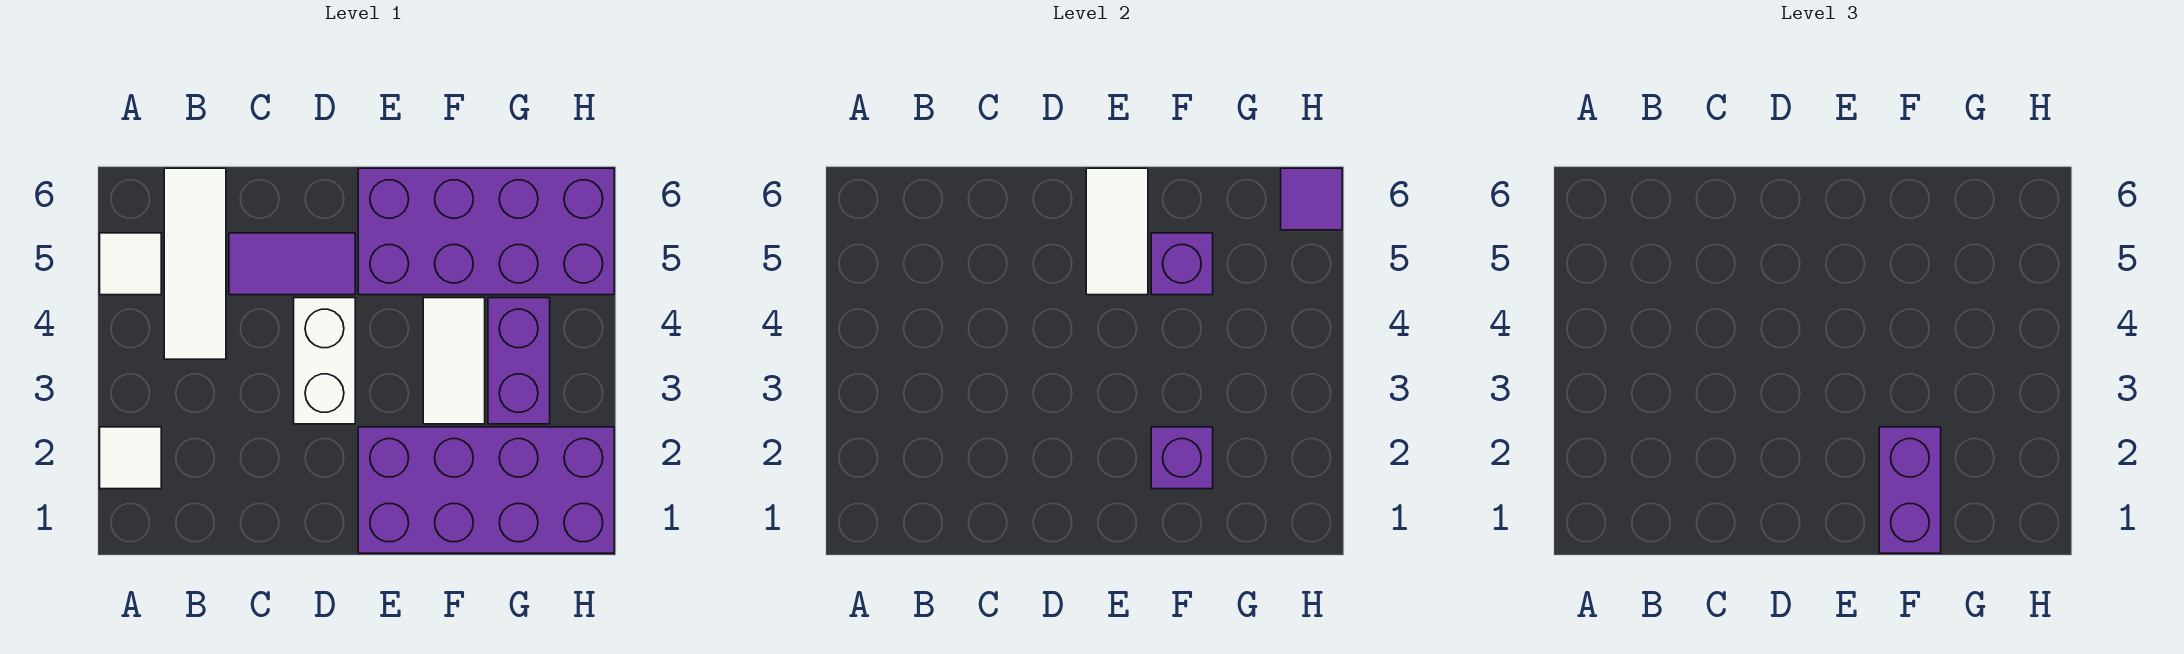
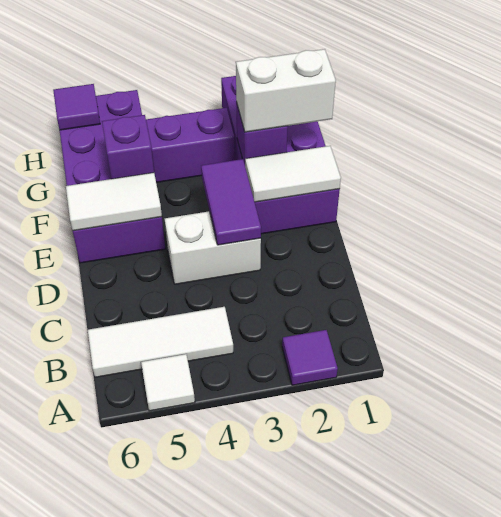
white 1x1 tile [100,427,161,489] -> purple 1x1 tile [282,330,338,385]
purple 1x2 tile [229,233,355,295] -> purple 1x2 tile moved to [201,159,261,245]
purple 1x2 brick [1879,427,1941,553] -> white 1x2 brick [236,49,336,132]
white 1x2 tile [423,298,485,424] -> white 1x2 tile moved to [245,146,341,202]

